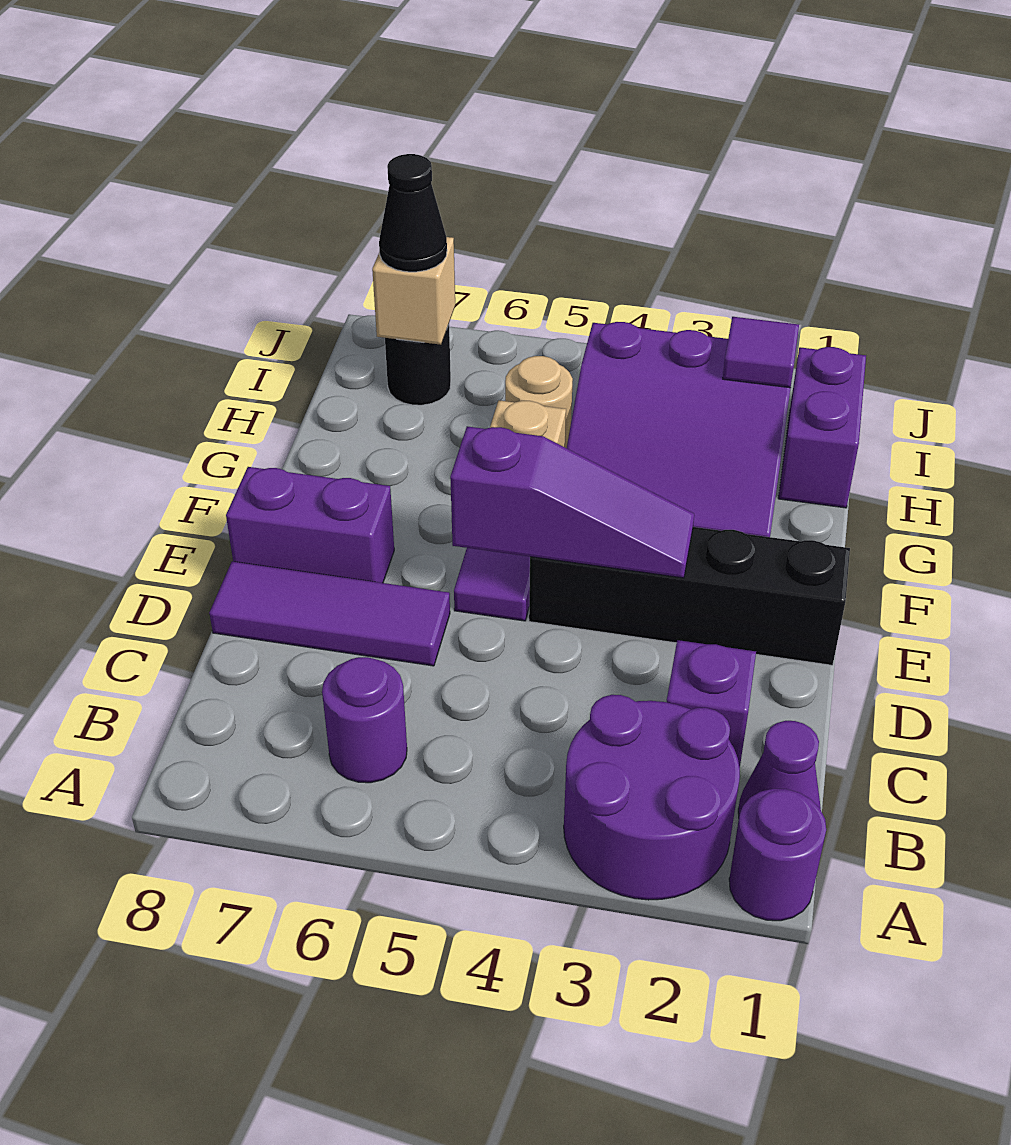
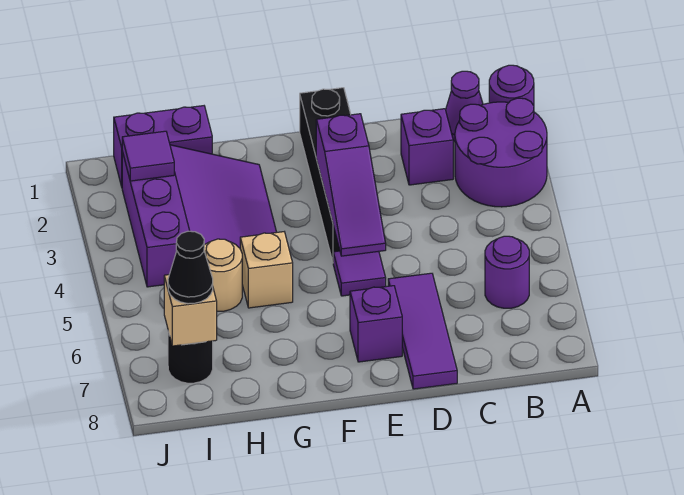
purple 1x3 slope [450,426,694,578] -> purple 1x3 slope turned to [316,114,386,256]
purple 1x2 brick [226,467,394,583] -> purple 1x1 brick [350,286,402,362]

